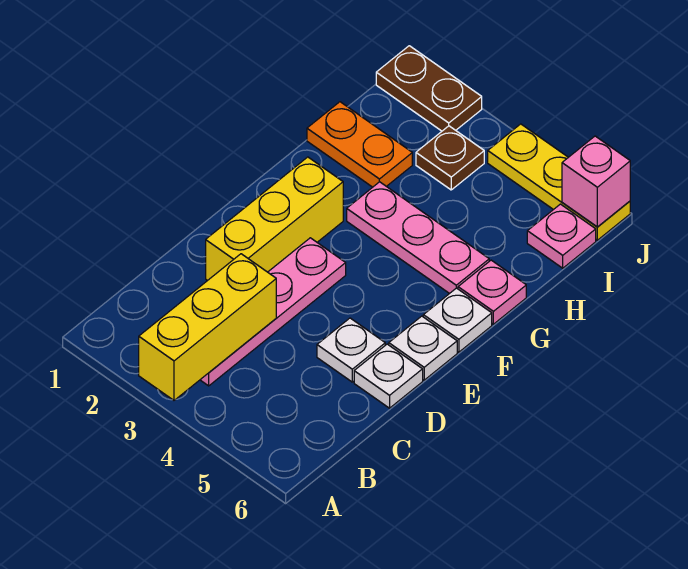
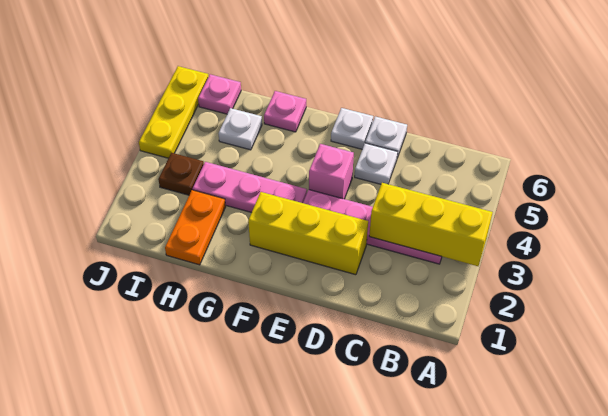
white 1x1 plate [423,288,492,352] -> white 1x1 plate moved to [218,108,262,150]
pink 1x3 plate [347,182,489,294] -> pink 1x3 plate turned to [193,162,307,213]
brown 1x2 plate [376,46,482,131] -> none
pink 1x1 brick [562,136,630,227] -> pink 1x1 brick moved to [309,144,354,199]

